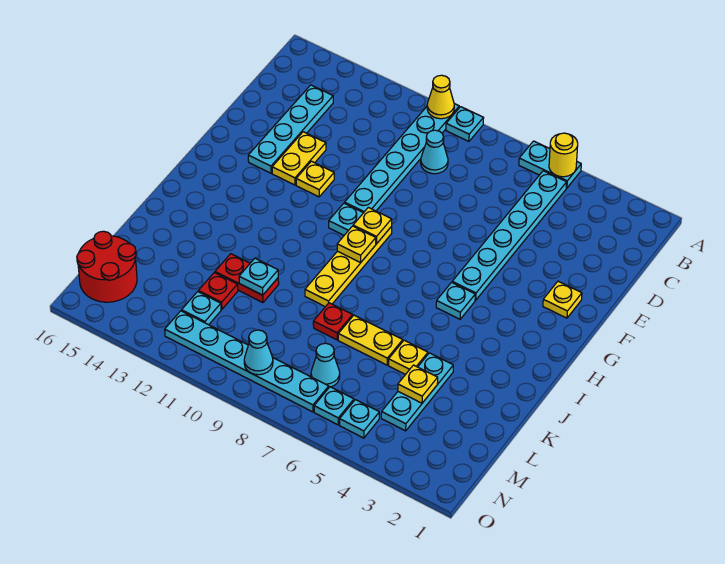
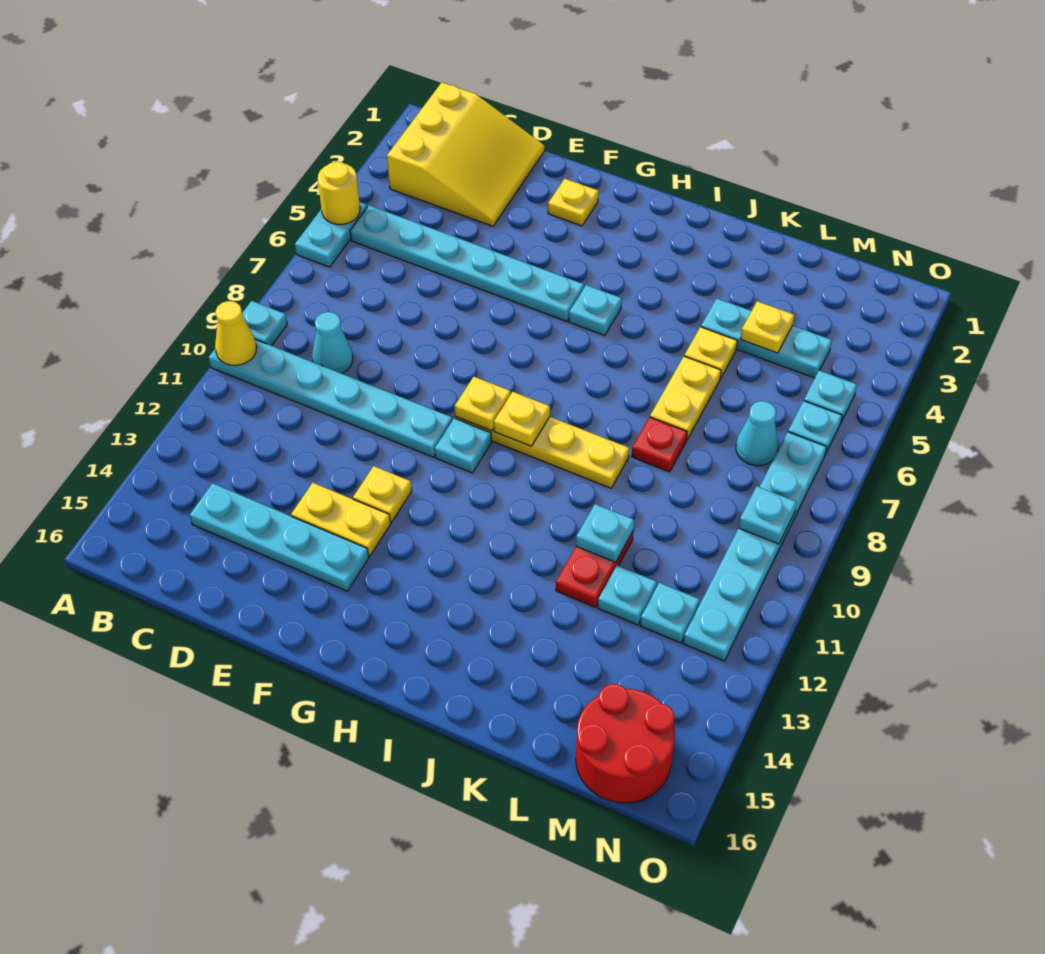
none -> yellow 3x3 slope [387,82,544,226]
red 1x1 plate [198,273,238,309] -> cyan 1x1 plate [598,566,657,625]
cyan 1x1 cone [244,330,273,375] -> cyan 1x1 plate [739,486,797,544]

